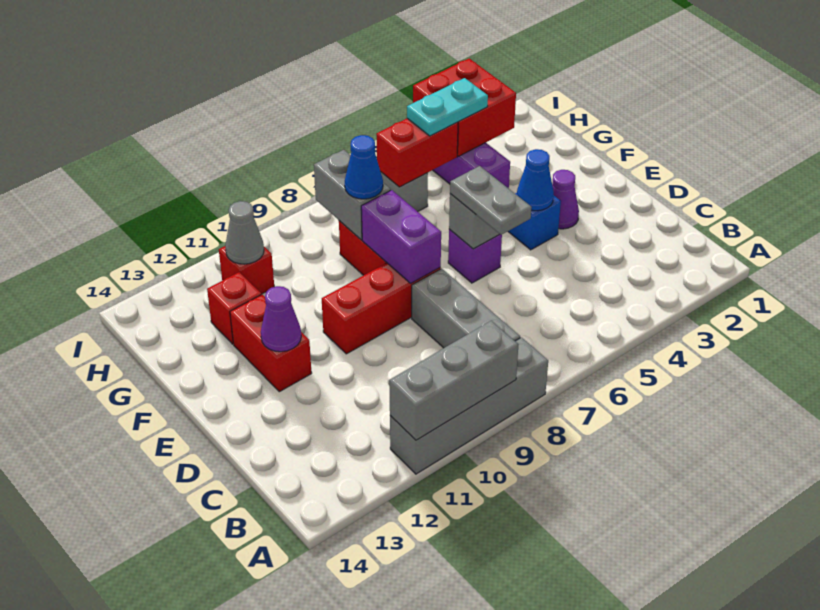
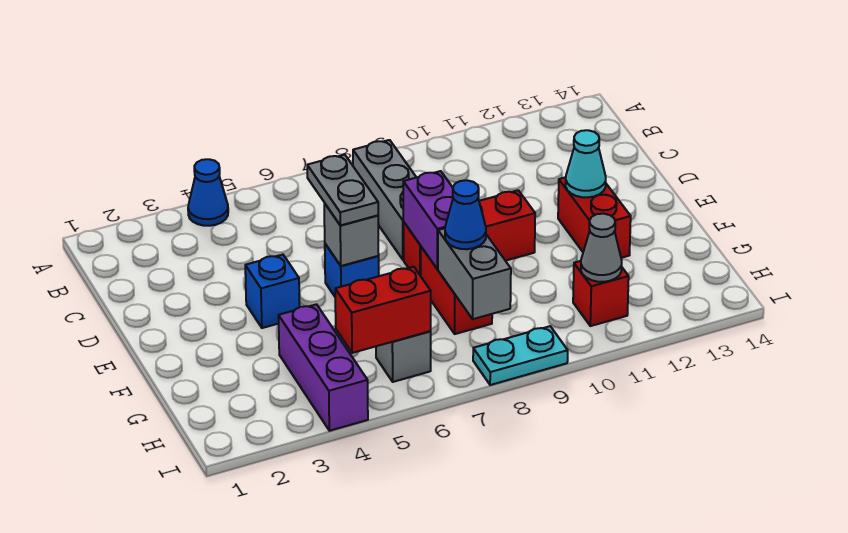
grey 1x4 brick [390,337,548,474] -> none
grey 1x3 brick [389,321,518,440] -> none
purple 1x1 cone [552,170,579,229] -> none
blue 1x1 cone [517,149,554,211] -> blue 1x1 cone moved to [188,159,228,226]
purple 1x1 brick [448,229,502,283] -> blue 1x1 brick [325,244,379,296]
purple 1x1 cone [261,286,301,352] -> cyan 1x1 cone [566,130,606,197]
red 1x1 brick [207,272,262,344] -> none
red 2x2 brick [413,58,516,156] -> none
cyan 1x2 plate [407,78,488,136] -> cyan 1x2 plate moved to [473,326,568,385]

